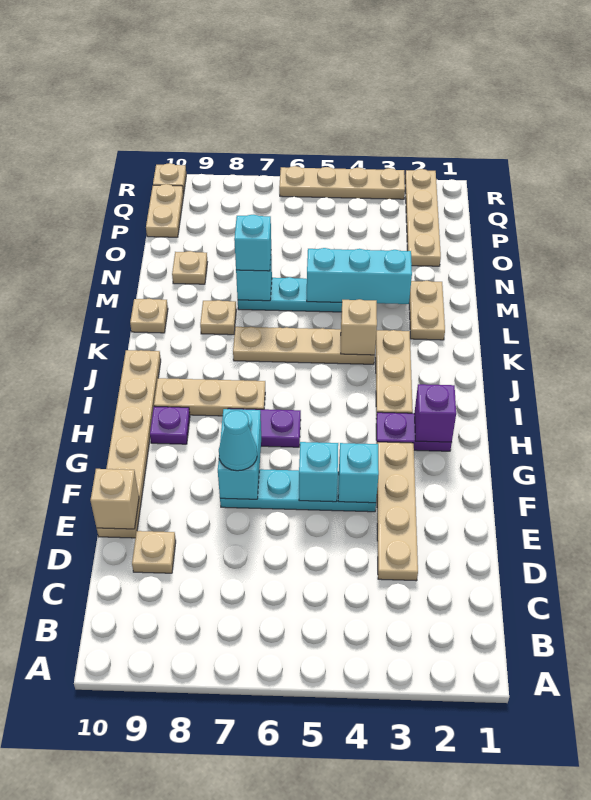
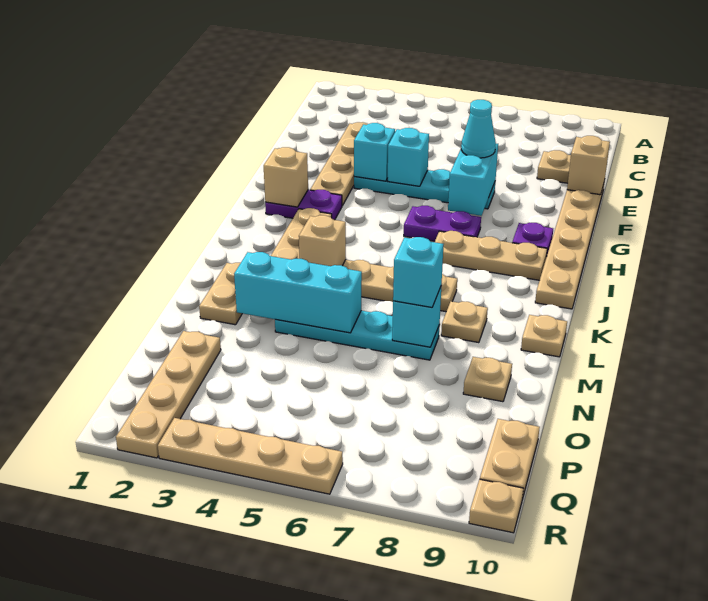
purple 1x1 brick [414,384,456,442] -> tan 1x1 brick [264,147,308,207]

